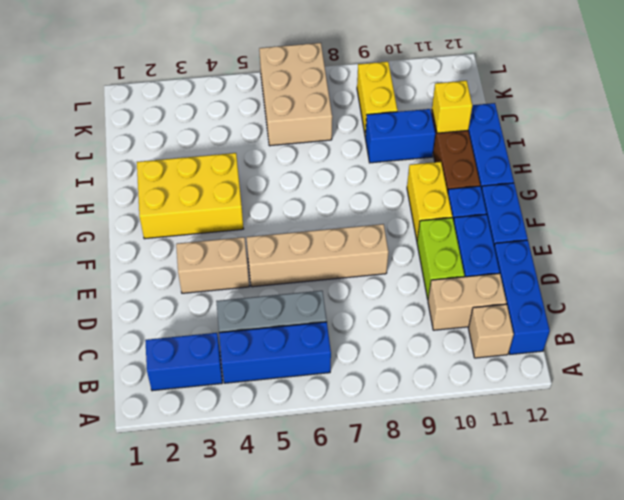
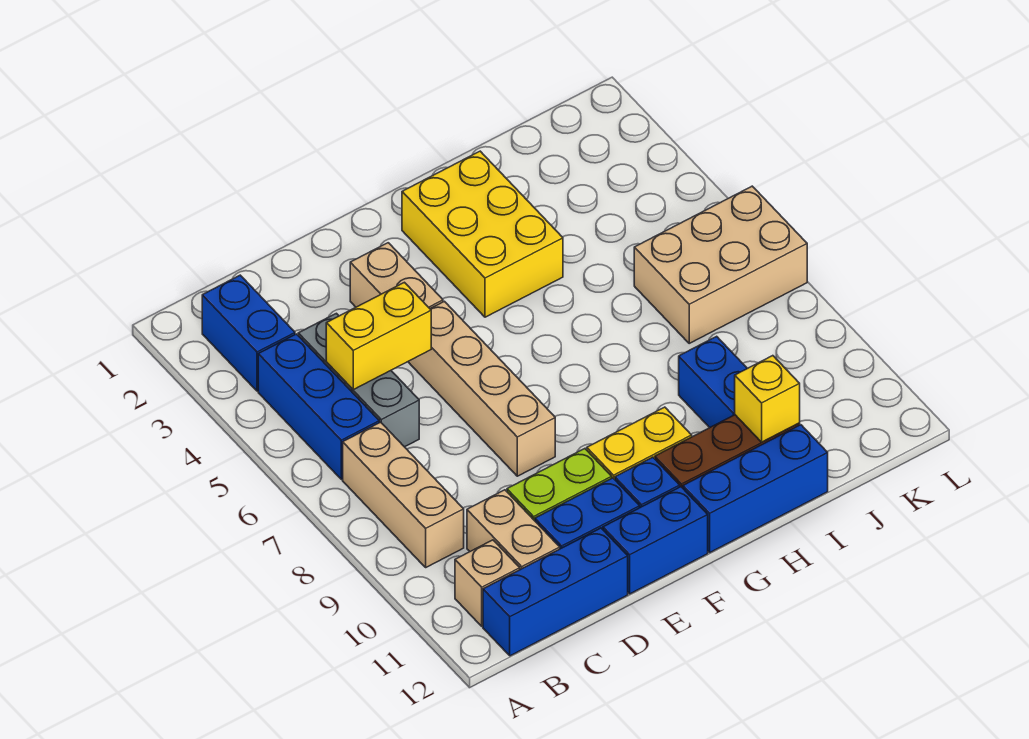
none -> tan 1x3 brick [343,422,464,567]
yellow 1x2 brick [357,62,398,135] -> yellow 1x2 brick moved to [326,282,431,390]

